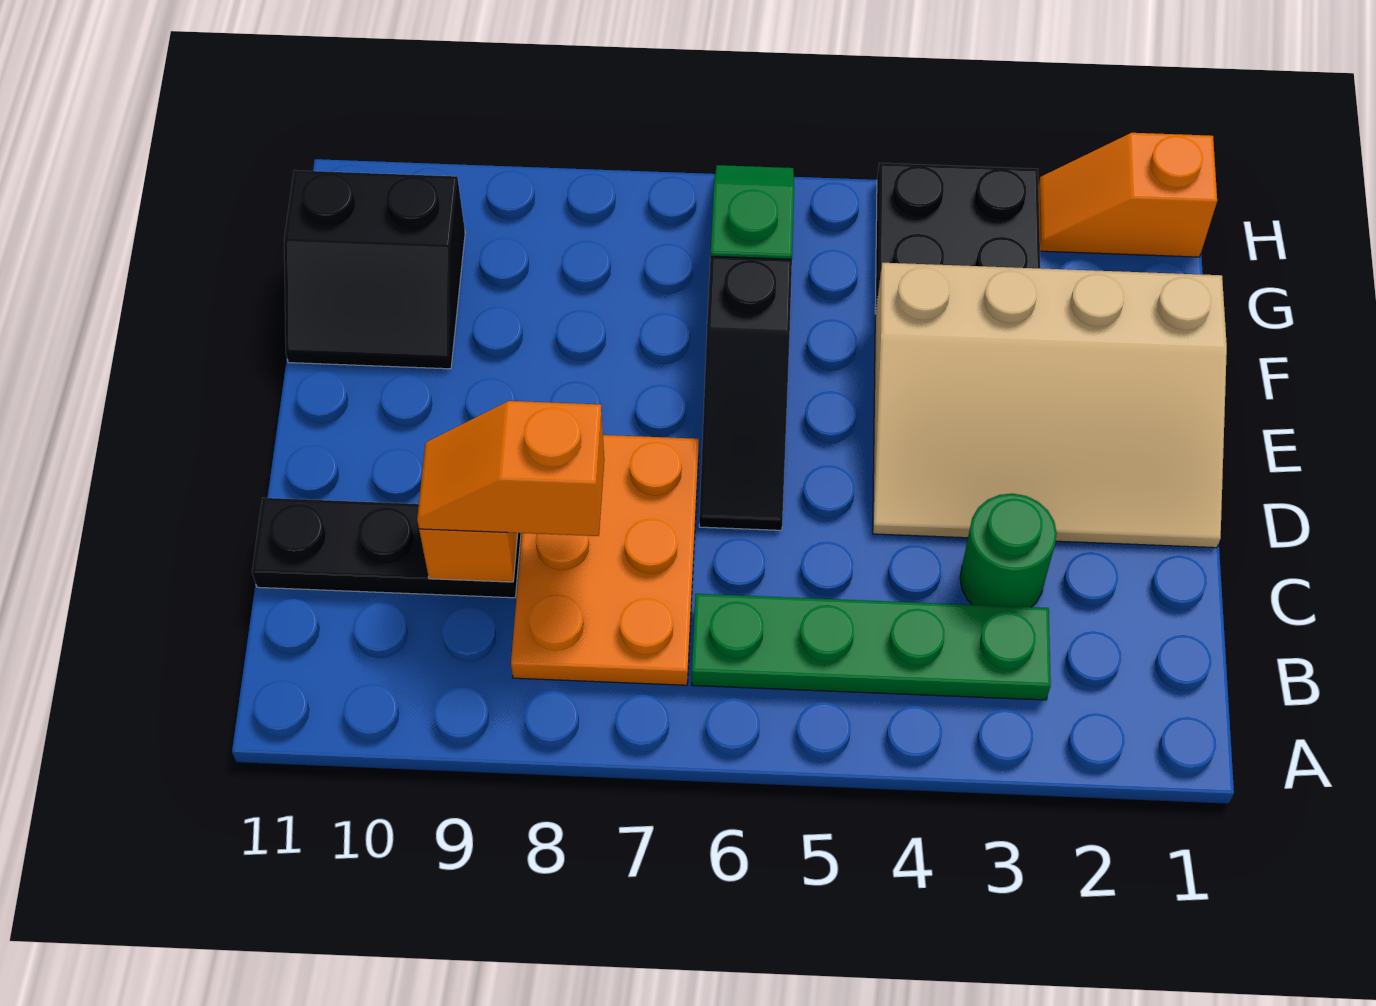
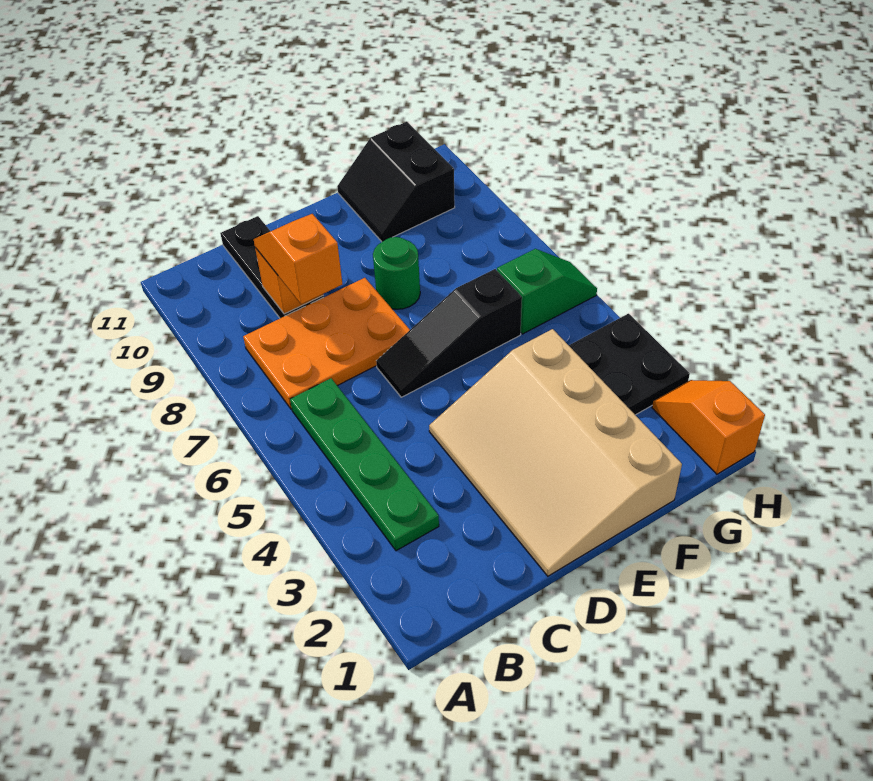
green 1x1 round brick [960,493,1057,607] -> green 1x1 round brick moved to [373,237,420,309]

